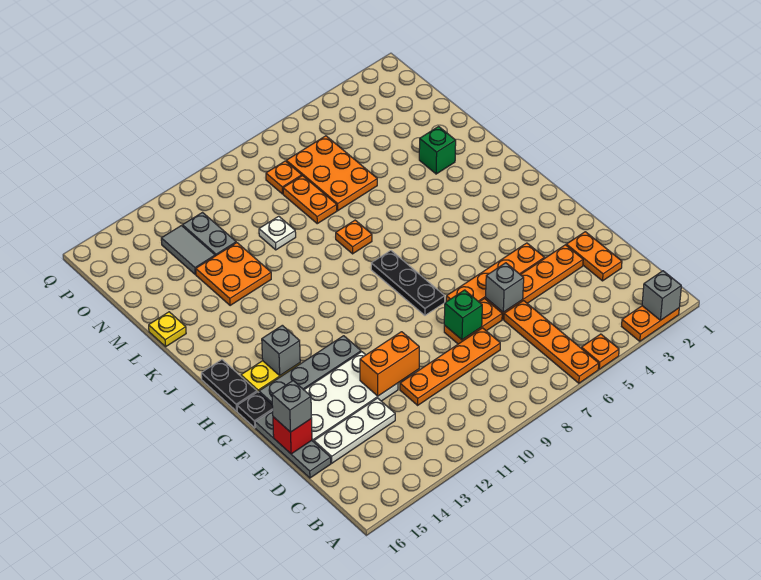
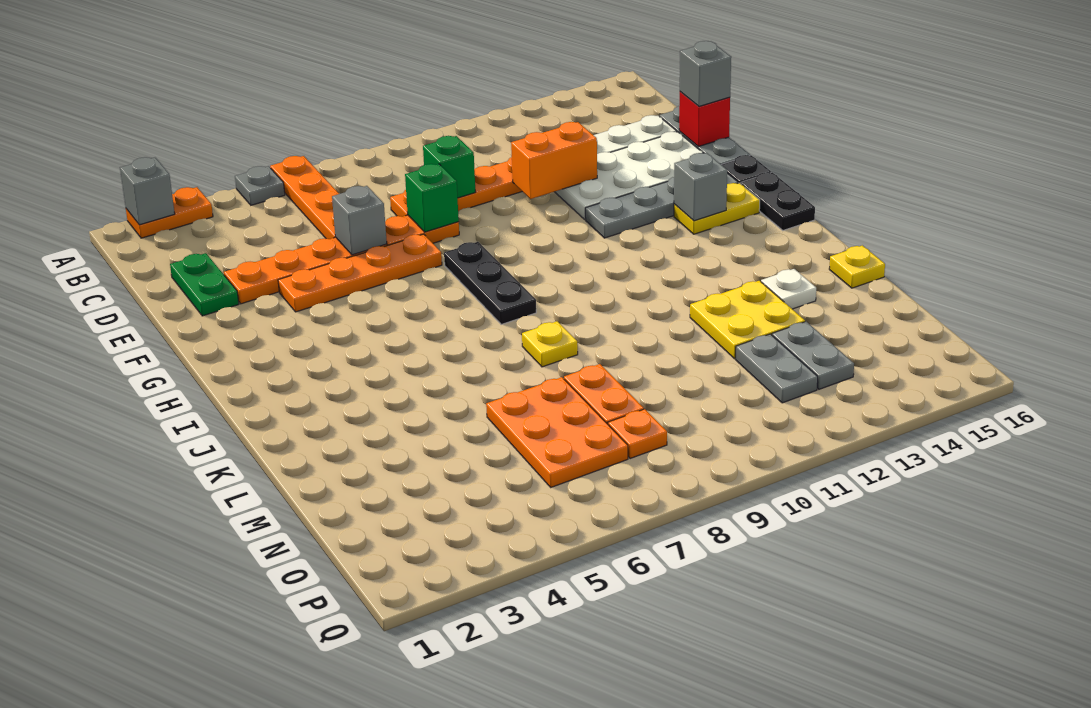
orange 1x1 plate [581,334,619,369] -> grey 1x1 plate [235,166,285,205]
orange 1x2 plate [566,232,622,281] -> green 1x2 plate [170,253,239,316]
orange 1x1 plate [336,220,372,254] -> yellow 1x1 plate [522,321,578,367]
green 1x1 brick [419,127,456,174] -> green 1x1 brick moved to [423,136,475,198]
orange 2x2 plate [196,243,271,306] -> yellow 2x2 plate [690,281,805,359]
white 1x1 plate [259,216,296,250] -> white 1x1 plate moved to [761,269,816,309]
grey 1x2 tile [161,226,215,274] -> grey 1x2 plate [772,322,854,389]

